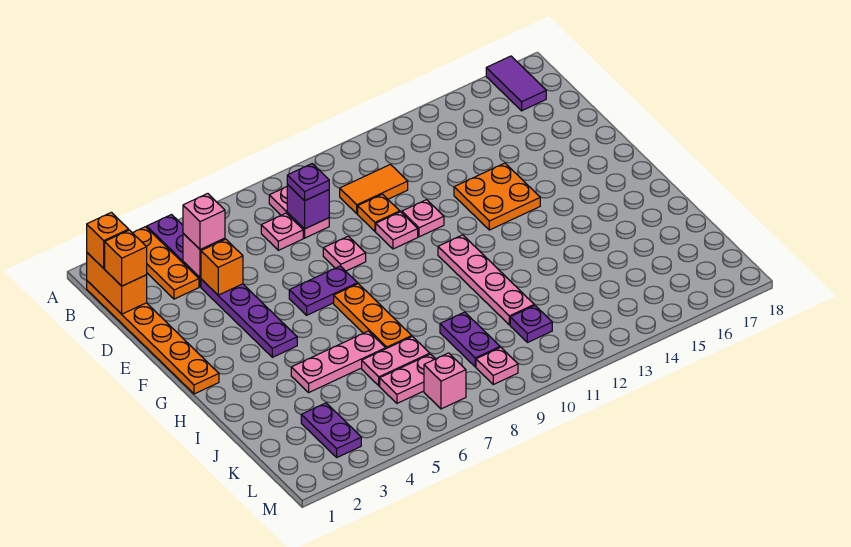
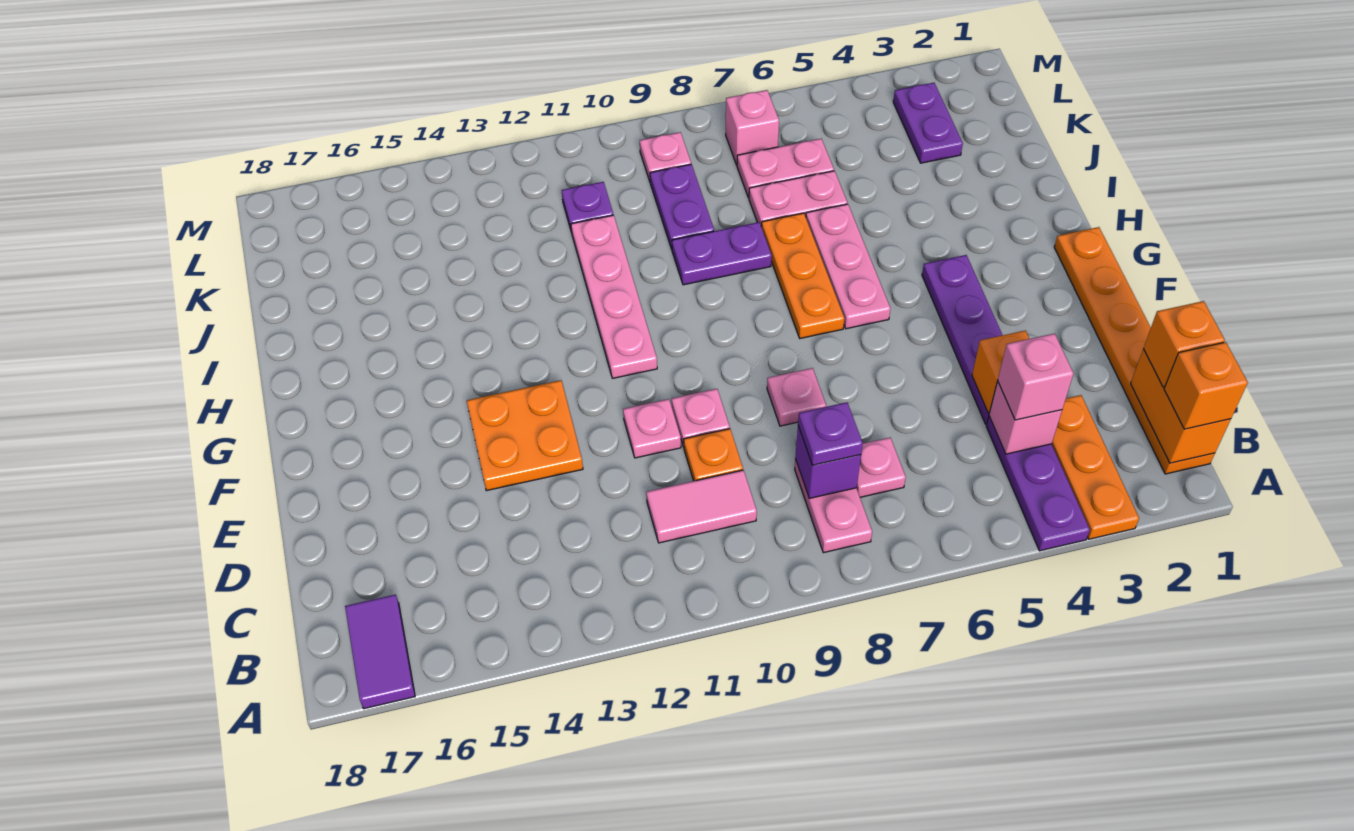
orange 1x2 tile [340,164,408,214] -> pink 1x2 tile [646,470,757,543]
purple 1x2 plate [289,266,358,315] -> purple 1x2 plate moved to [672,222,772,285]
pink 1x3 plate [291,331,386,392] -> pink 1x3 plate turned to [806,204,891,329]

